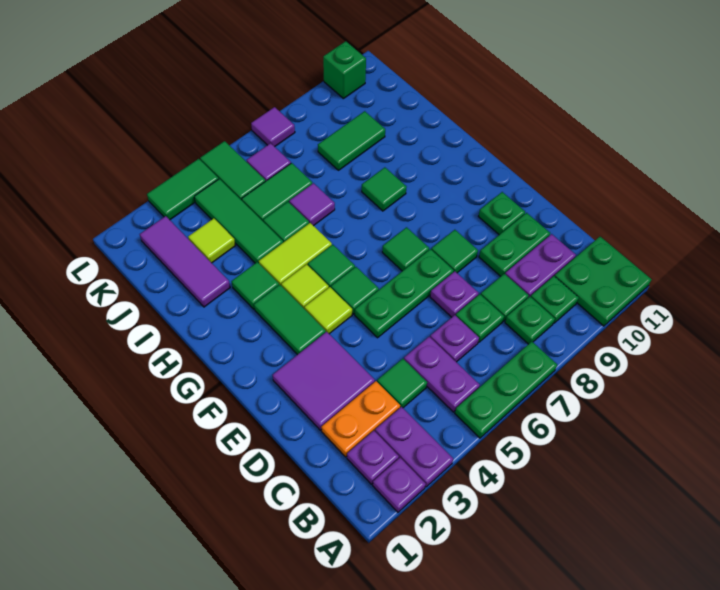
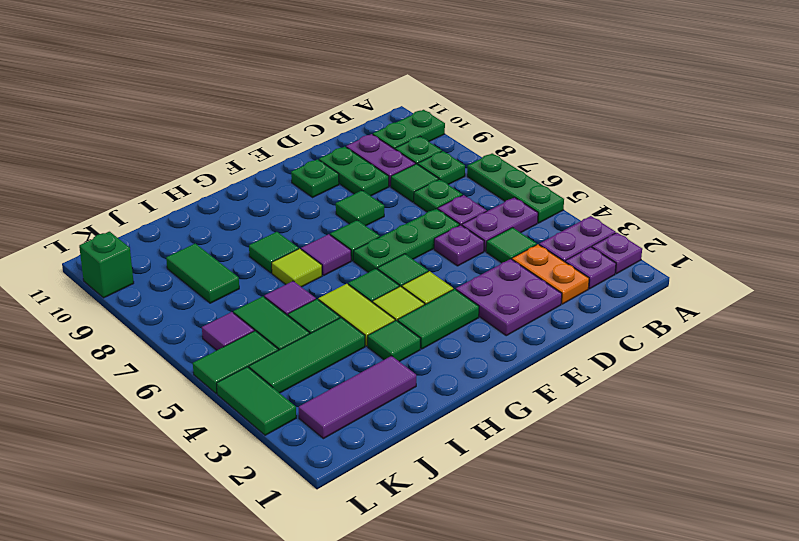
green 2x2 plate [555,237,652,326] -> green 1x2 plate [373,110,445,149]
purple 2x2 tile [273,332,375,430] -> purple 2x2 plate [456,259,562,336]
purple 1x1 plate [430,271,479,317] -> purple 1x1 plate moved to [434,225,484,266]
green 1x3 plate [355,249,454,338] -> green 1x3 plate turned to [354,209,459,272]
lime 1x1 tile [188,218,235,263] -> lime 1x1 tile moved to [272,249,322,287]
purple 1x1 tile [251,107,295,147] -> purple 1x1 tile moved to [301,234,351,275]

